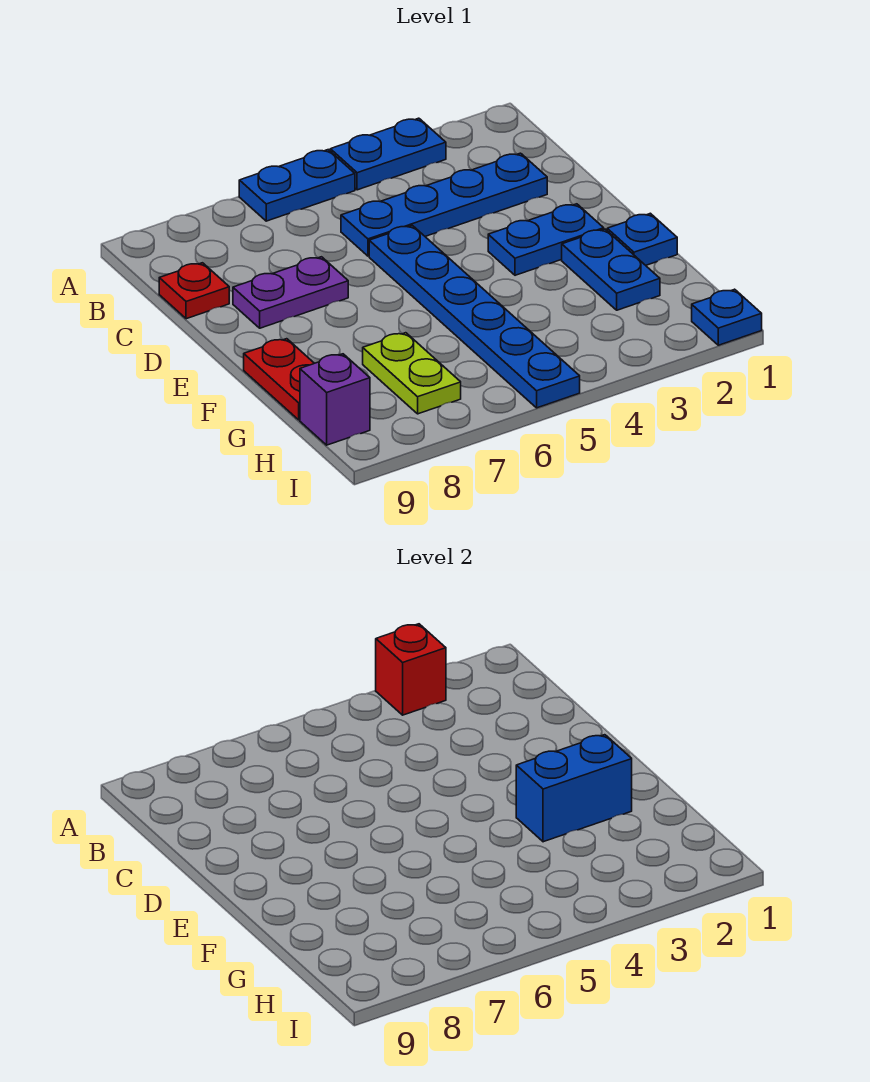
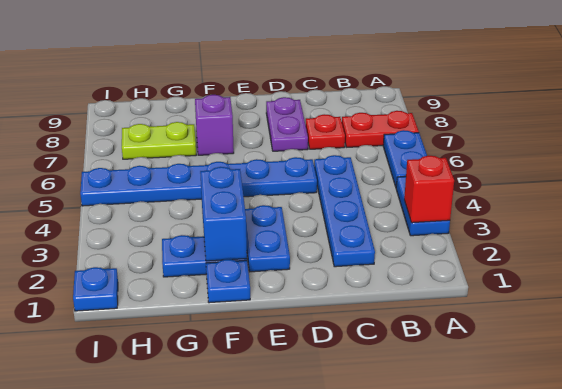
red 1x1 plate [159,263,229,319] -> red 1x1 plate moved to [306,114,345,149]
red 1x2 plate [244,339,314,420] -> red 1x2 plate moved to [342,111,419,147]
purple 1x1 brick [300,354,370,445] -> purple 1x1 brick moved to [195,95,234,155]

